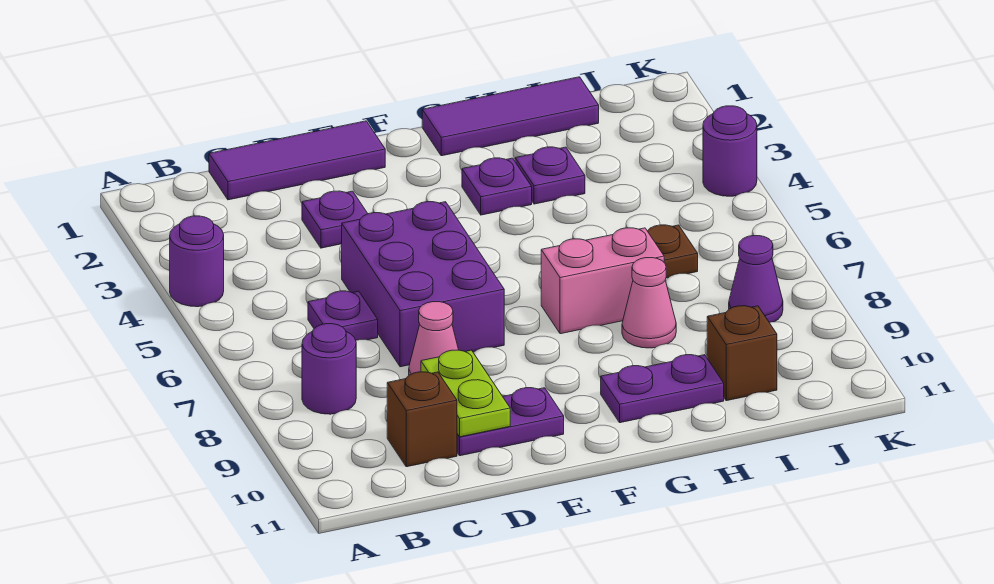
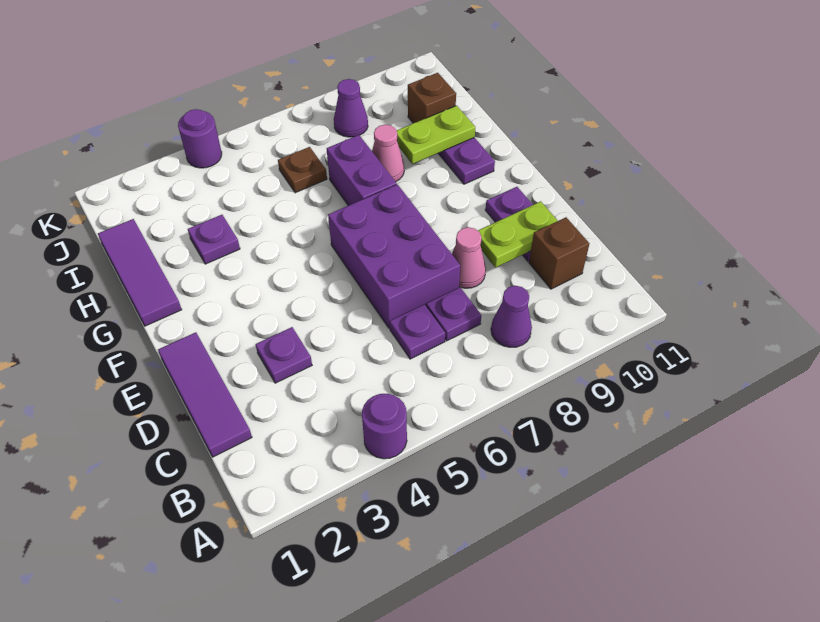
purple 1x1 round brick [302,324,356,414] -> purple 1x1 cone [491,286,532,347]
purple 2x3 brick [342,202,504,367] -> purple 2x3 brick turned to [328,184,460,328]
purple 1x1 plate [462,158,532,215] -> purple 1x1 plate moved to [426,287,481,341]
pink 1x2 brick [541,228,664,334] -> purple 1x2 brick [327,135,397,206]
none -> lime 1x2 plate [396,106,475,164]

